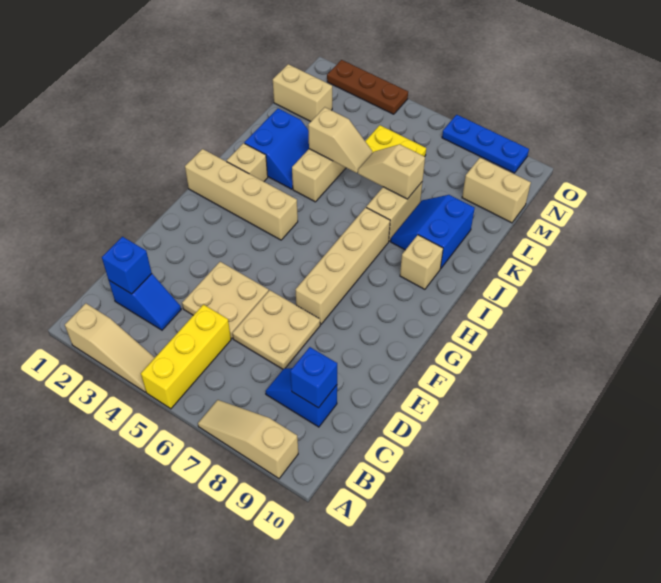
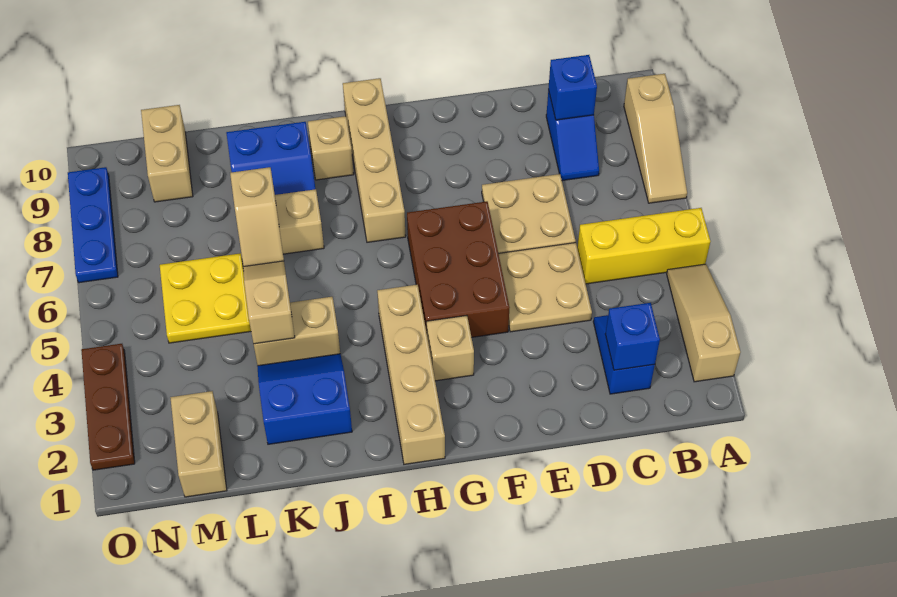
none -> brown 2x3 brick [407,201,509,337]
tan 1x4 brick [296,208,390,324] -> tan 1x4 brick turned to [343,78,406,242]
tan 1x1 brick [227,143,268,182] -> tan 1x1 brick moved to [427,316,474,381]

